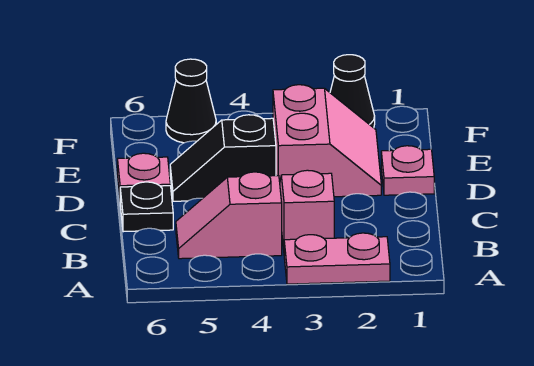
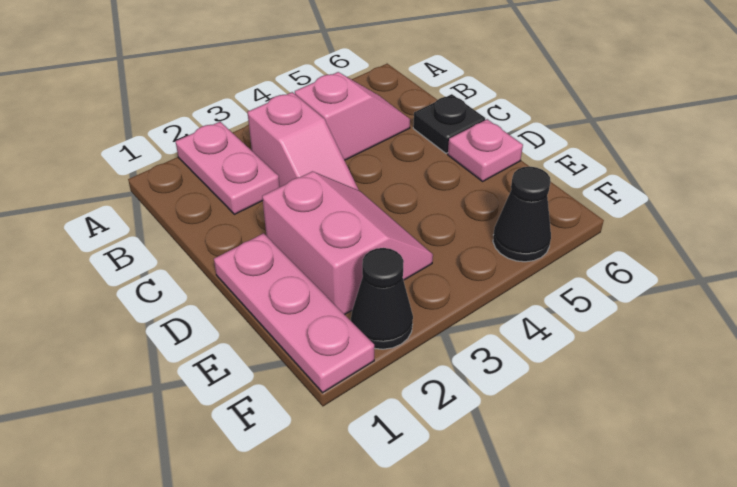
pink 1x2 plate [284,233,390,284] -> pink 1x2 plate turned to [176,122,280,214]
pink 1x1 plate [381,146,434,195] -> pink 1x3 plate [214,233,374,393]
pink 2x2 slope [273,85,381,197] -> pink 2x2 slope turned to [262,171,433,315]
black 1x2 slope [170,115,276,201] -> none

